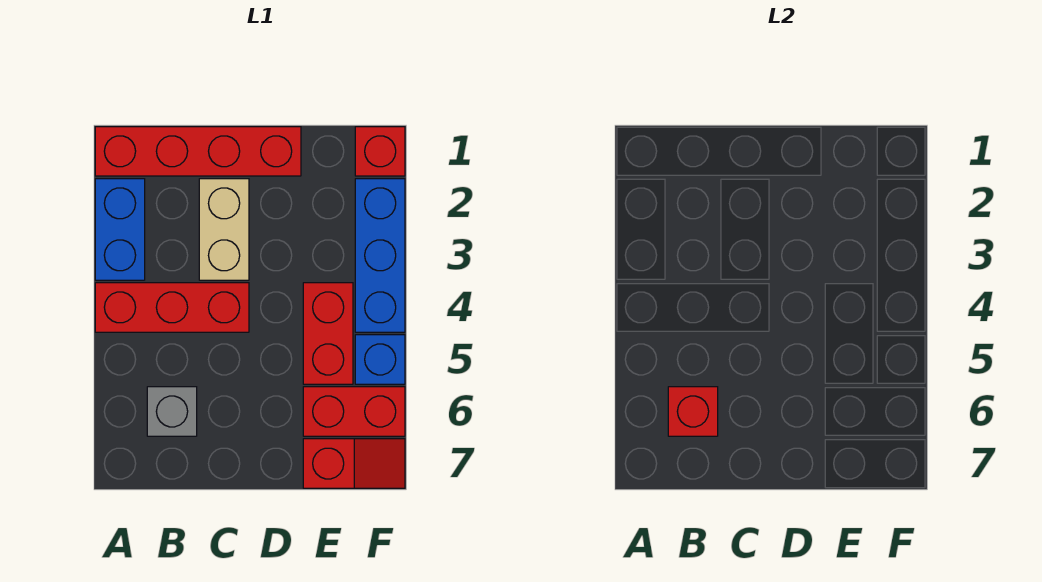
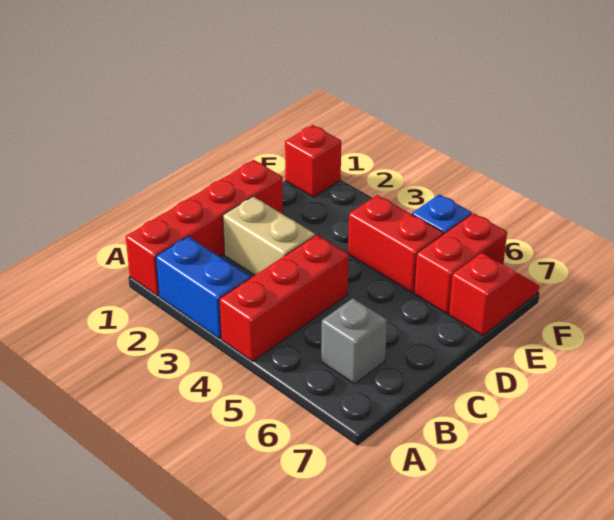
red 1x1 brick [668,387,718,436] -> none
blue 1x3 brick [355,179,405,332] -> none

